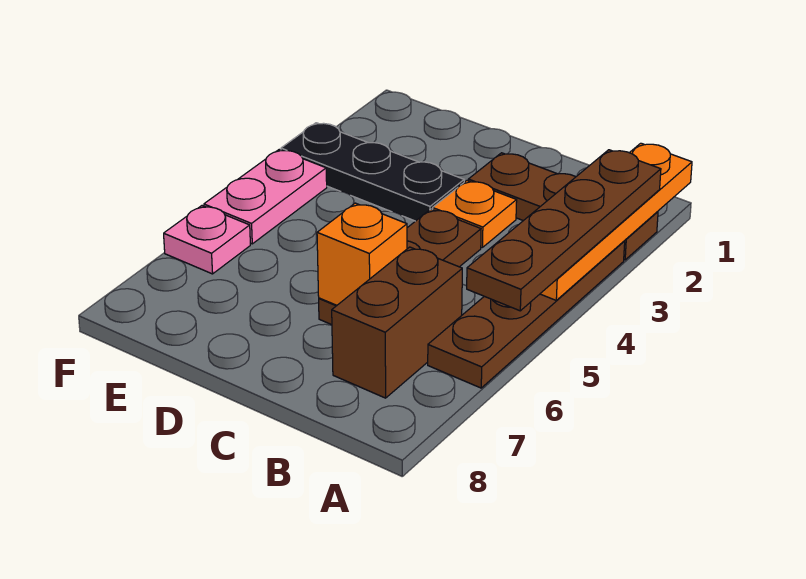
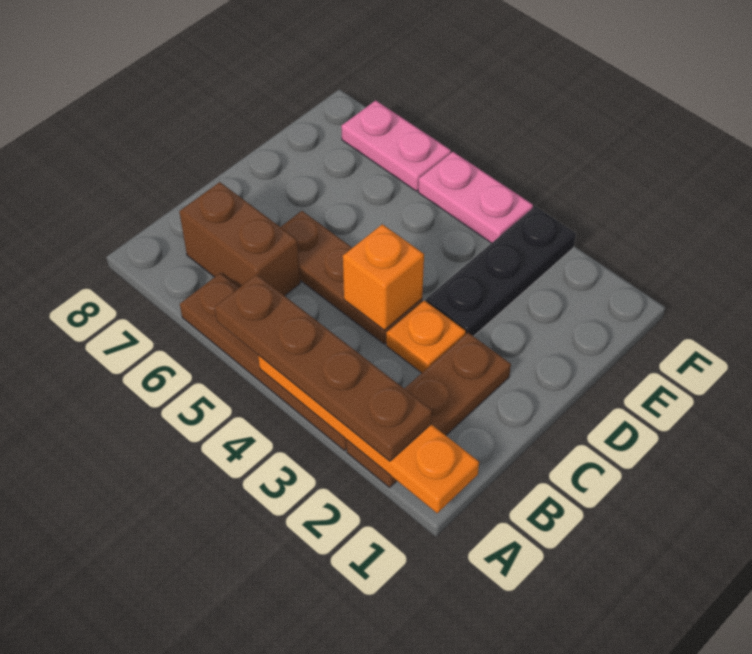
orange 1x1 brick [317,203,407,305] -> orange 1x1 brick moved to [343,224,424,330]
pink 1x1 plate [164,206,250,274] -> pink 1x2 plate [341,100,451,191]

